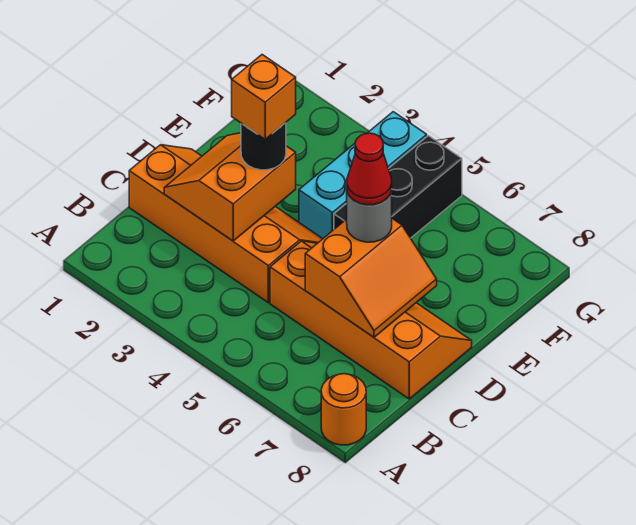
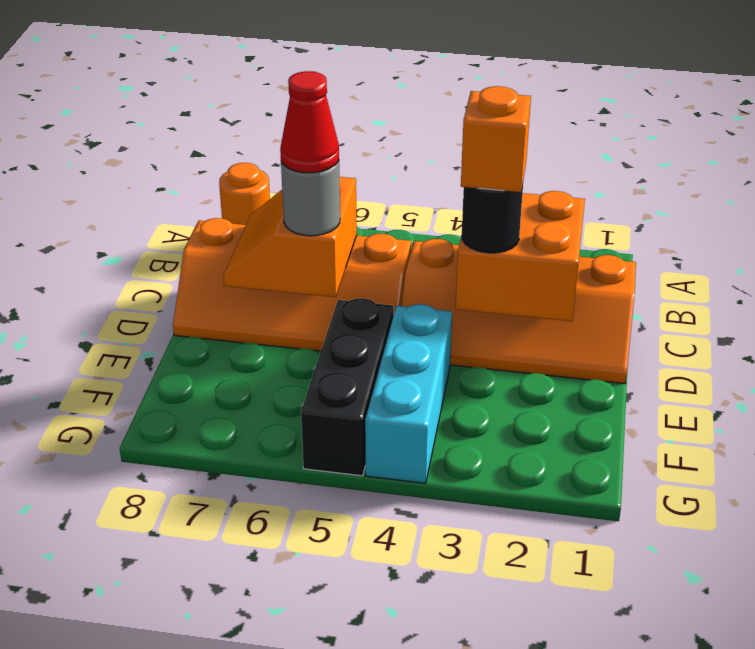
orange 2x2 slope [164,133,296,241] -> orange 2x2 brick [456,191,585,321]

